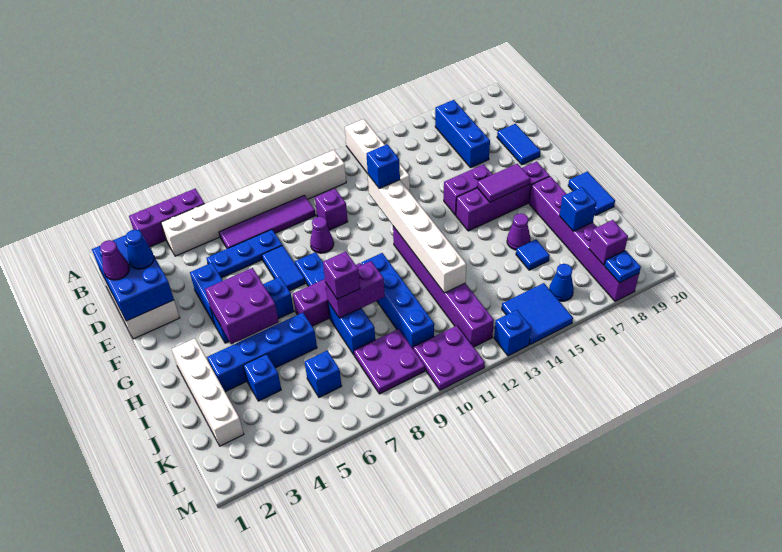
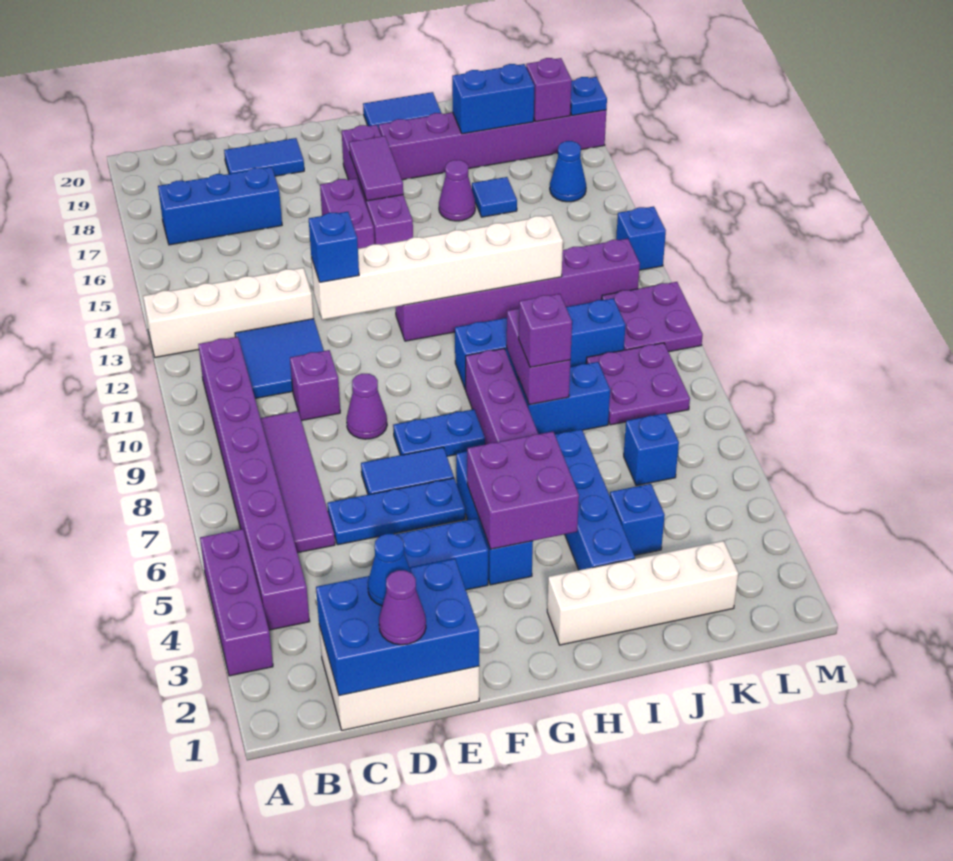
white 1x8 brick [161,150,346,256] -> purple 1x8 brick [198,337,310,630]
blue 1x3 plate [207,229,282,278] -> blue 1x3 plate turned to [327,478,465,545]
blue 1x1 brick [560,187,596,231] -> blue 1x2 brick [452,64,535,134]
blue 2x2 tile [502,283,573,345] -> blue 2x2 tile moved to [235,319,324,398]

